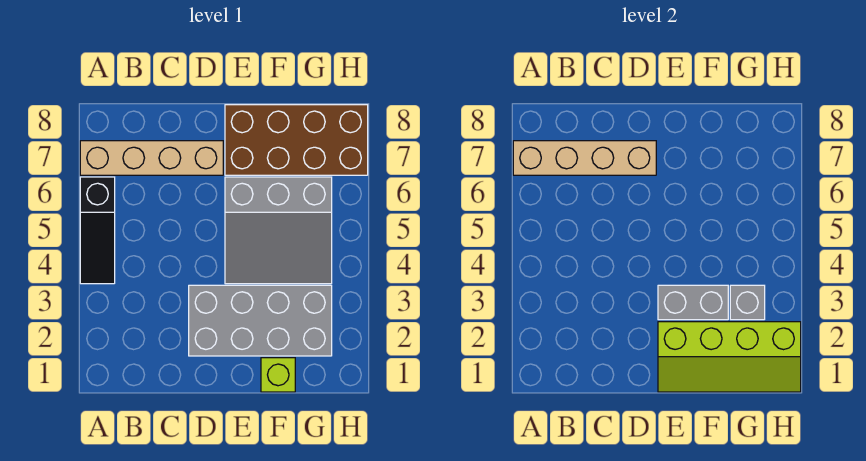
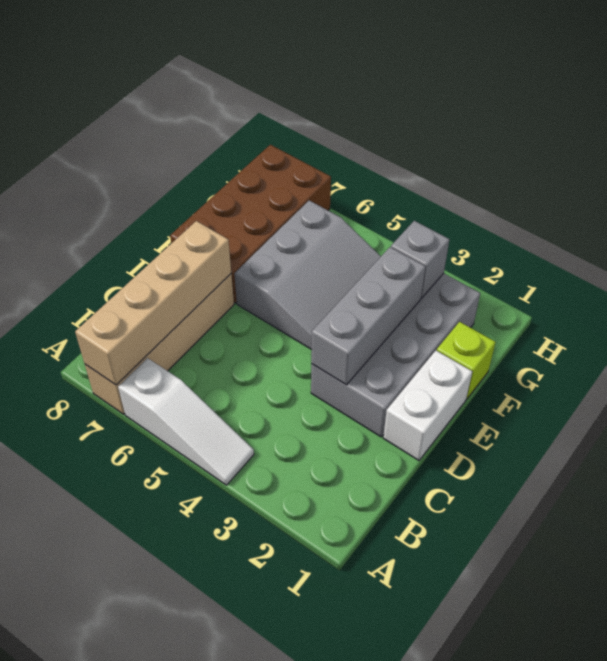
black 1x3 slope [80,177,115,284] -> white 1x3 slope [118,358,254,485]
none -> white 1x2 brick [383,351,472,460]
lime 2x4 slope [658,322,801,392] -> none
grey 1x2 brick [658,285,728,320] -> grey 1x3 brick [311,247,425,385]

